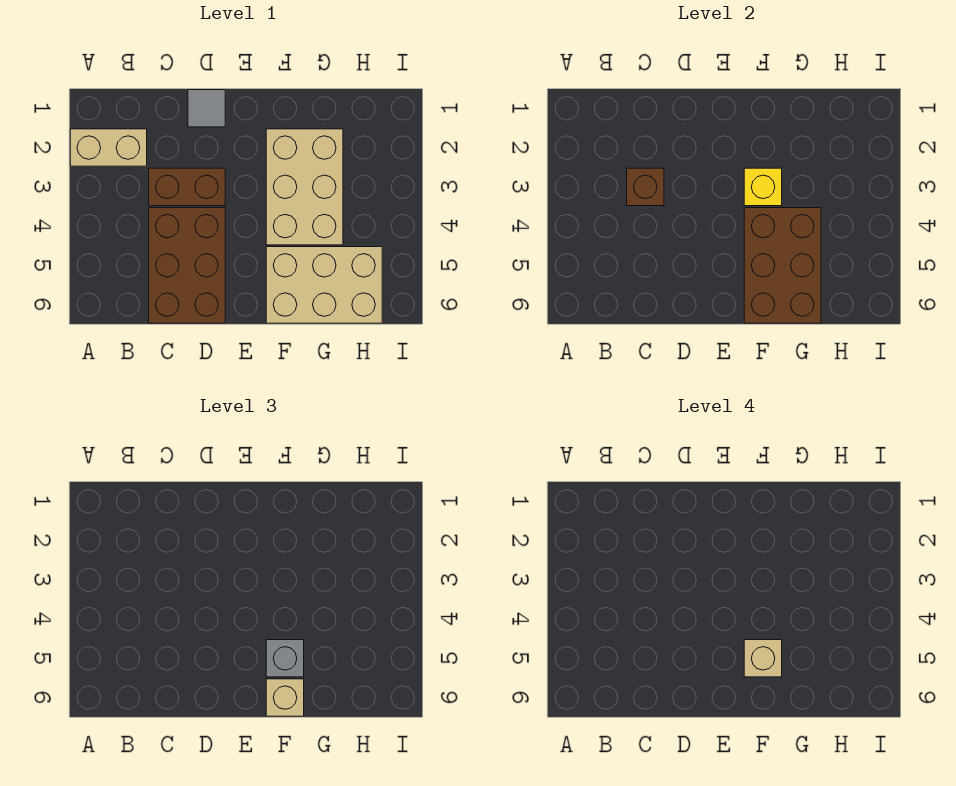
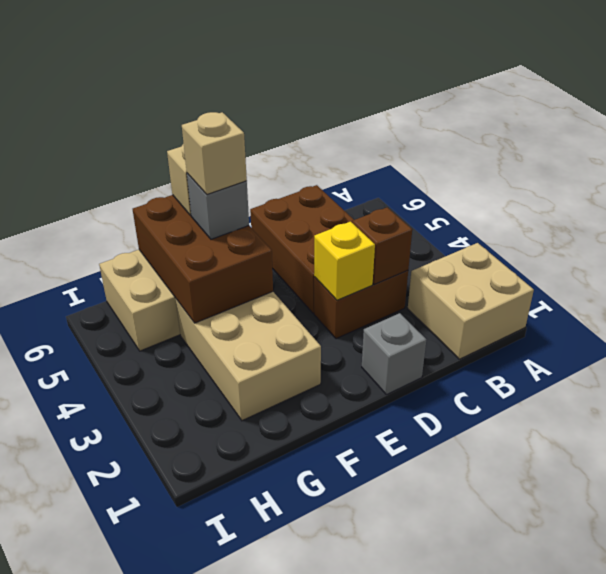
tan 1x2 brick [70,129,147,166] -> tan 2x2 brick [408,243,534,359]
grey 1x1 tile [188,90,225,127] -> grey 1x1 brick [362,313,426,395]
yellow 1x1 brick [744,168,782,206] -> yellow 1x1 brick moved to [314,222,375,300]

